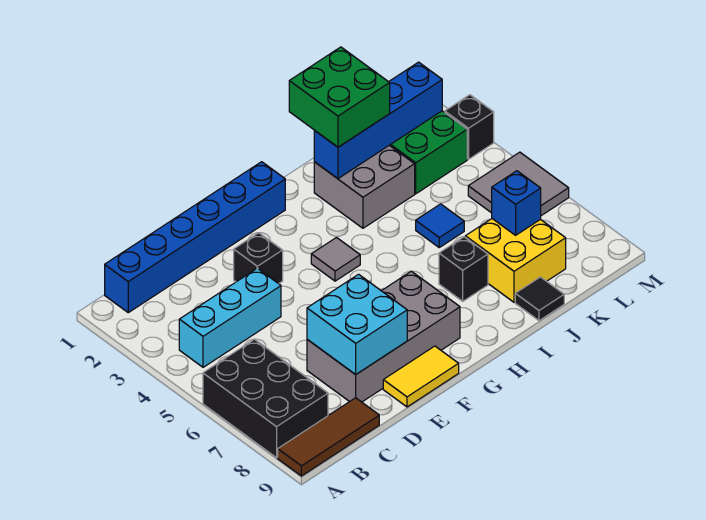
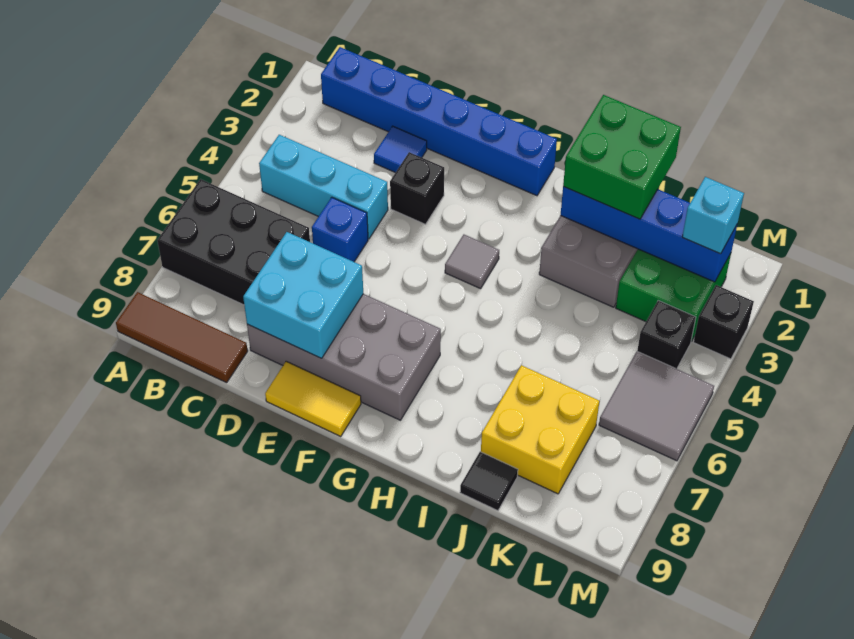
black 2x3 brick [203,339,328,458] -> black 2x3 brick turned to [157,179,310,305]
black 1x1 brick [439,237,488,301] -> black 1x1 brick moved to [637,300,696,369]
blue 1x1 tile [416,204,464,247] -> blue 1x1 tile moved to [374,126,427,173]
blue 1x1 brick [492,171,541,235] -> blue 1x1 brick moved to [312,197,368,262]
none -> cyan 1x1 brick [682,177,744,254]

